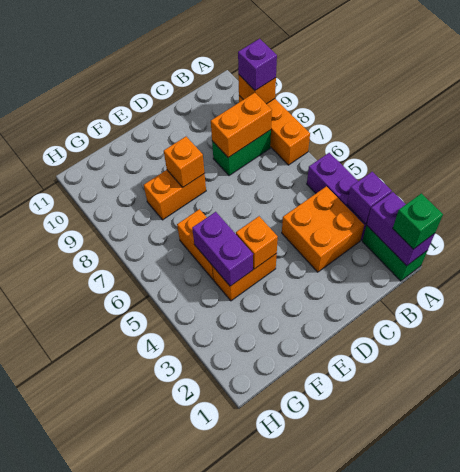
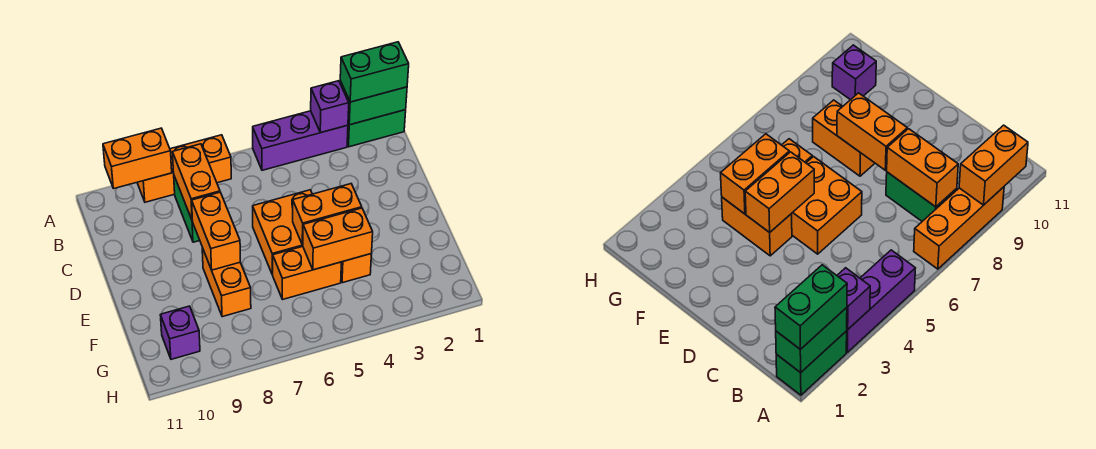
purple 1x2 brick [367,192,435,266] -> green 1x2 brick [340,81,407,125]
green 1x1 brick [393,193,443,249] -> green 1x2 brick [340,42,409,102]
orange 1x1 brick [238,75,276,104] -> orange 1x2 brick [103,128,172,189]
purple 1x1 brick [238,39,277,91] -> purple 1x1 brick moved to [160,306,200,359]
orange 2x2 brick [282,186,364,272] -> orange 2x2 brick moved to [253,190,312,274]
orange 1x1 brick [236,216,278,269] -> orange 1x2 brick [293,184,362,245]
orange 1x1 brick [164,136,204,187] -> orange 1x2 brick [192,192,240,270]
purple 1x2 brick [192,212,253,286] -> orange 1x2 brick [303,208,373,270]

